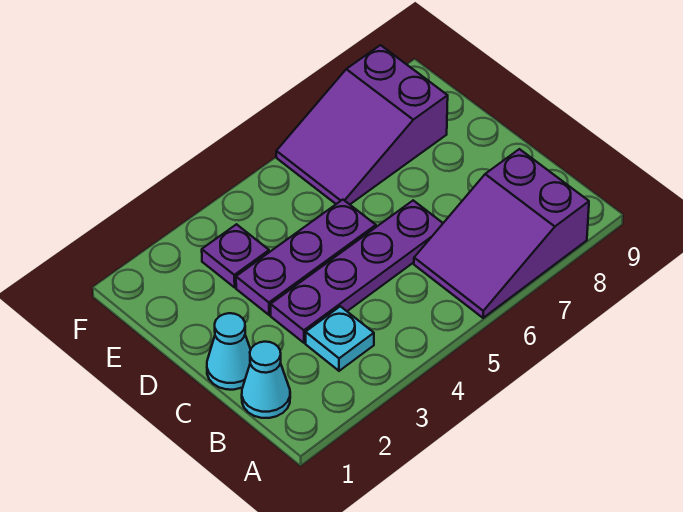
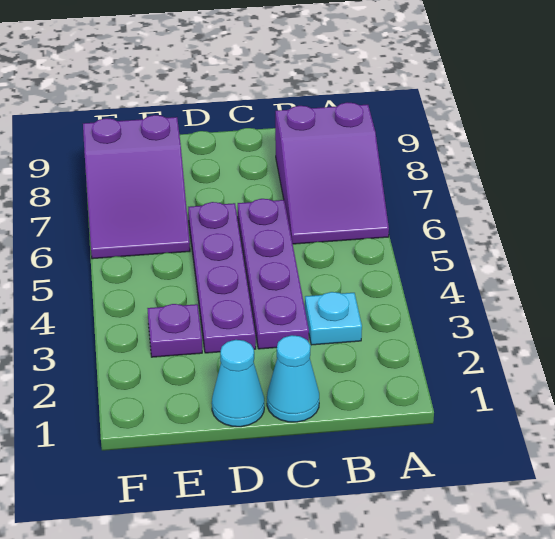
cyan 1x1 cone [242,342,290,418] -> cyan 1x1 cone moved to [212,340,264,427]
purple 1x3 plate [236,200,376,315] -> purple 1x4 plate [188,202,256,353]

